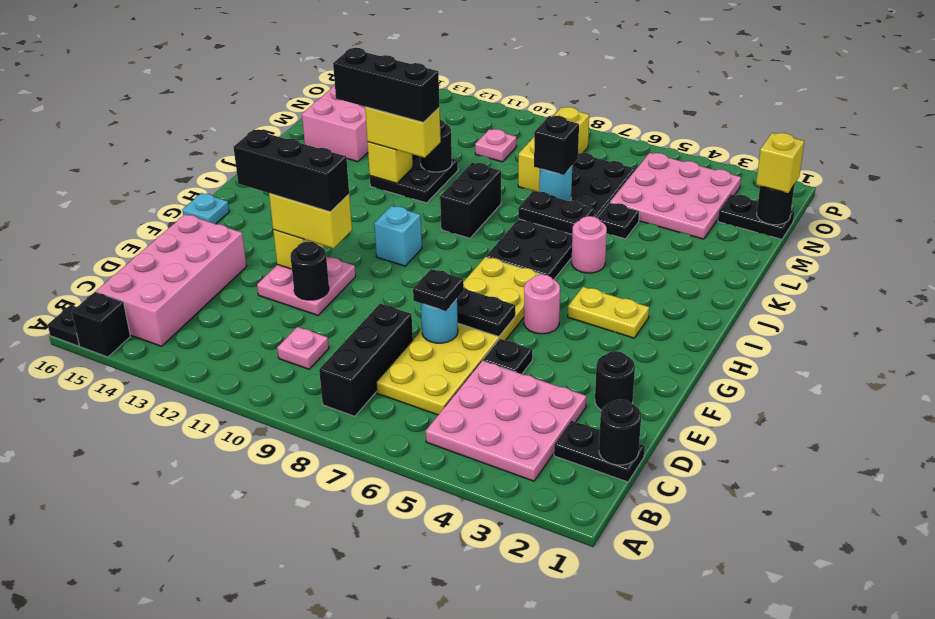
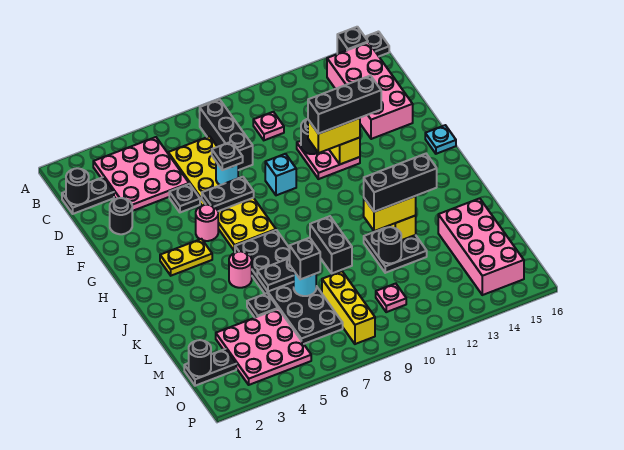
cyan 1x1 brick [374,206,422,266] -> cyan 1x1 brick moved to [265,154,296,195]
yellow 1x1 brick [756,133,804,193] -> none

